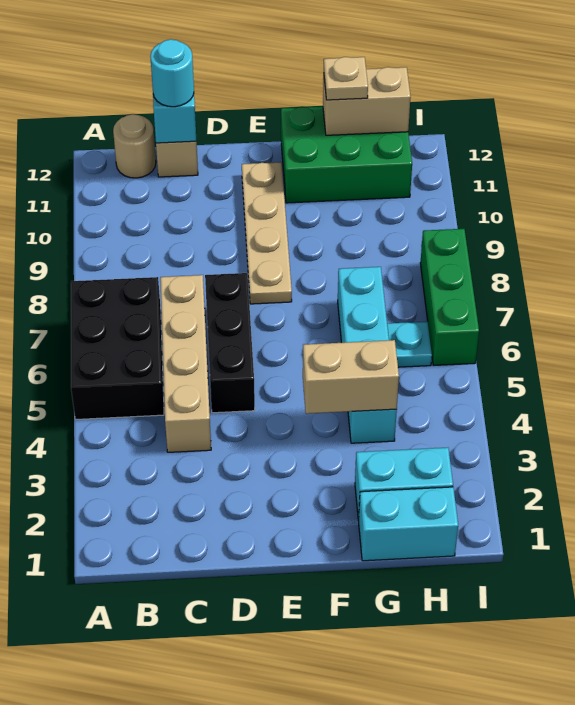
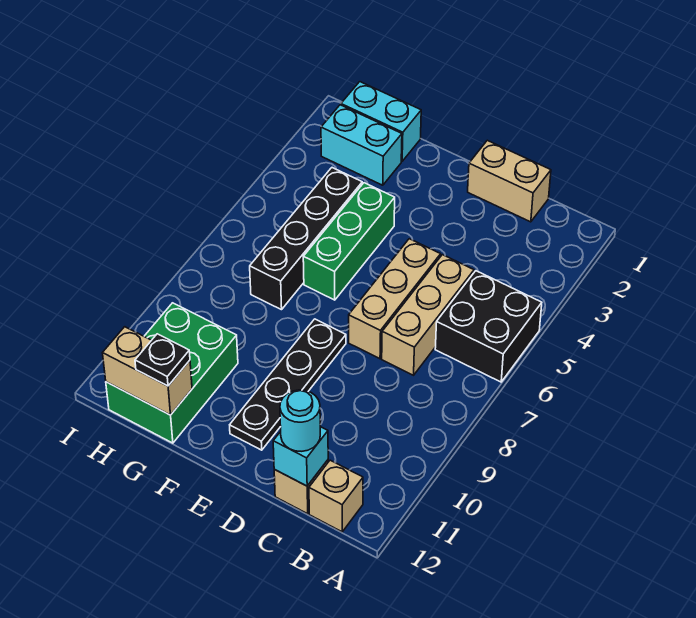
black 2x3 brick [71,277,164,419] -> black 2x2 brick [435,271,542,382]
tan 1x1 round brick [113,114,156,178] -> tan 1x1 brick [309,460,363,532]
tan 1x4 brick [160,275,211,452] -> tan 1x3 brick [382,255,474,375]
black 1x3 brick [205,273,255,413] -> tan 1x3 brick [349,239,441,359]
tan 1x4 plate [242,162,292,304] -> black 1x4 plate [230,319,346,450]
tan 1x2 brick [303,340,399,414] -> tan 1x2 brick moved to [468,140,551,222]
green 2x3 brick [281,106,412,203] -> green 2x3 brick turned to [106,303,238,443]
cyan 1x4 brick [338,267,397,443] -> black 1x4 brick [250,168,362,310]
tan 1x1 plate [324,57,368,100] -> black 1x1 plate [135,334,190,386]
cyan 1x1 plate [387,321,432,367] -> none
green 1x3 brick [420,229,479,365] -> green 1x3 brick moved to [303,183,395,300]

